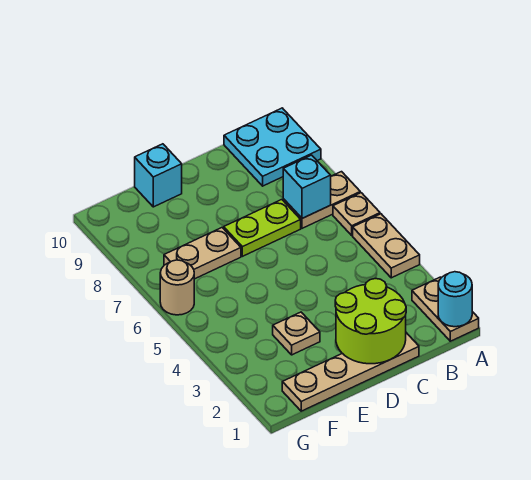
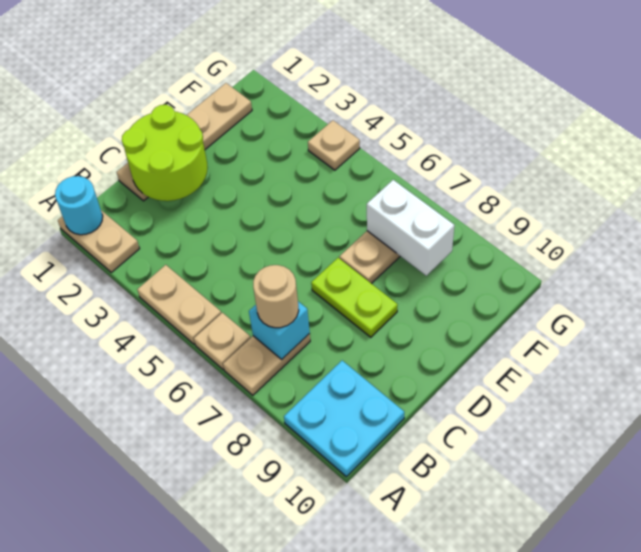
lime 1x2 plate [224,200,301,256] -> lime 1x2 plate turned to [311,258,398,337]
tan 1x1 plate [273,312,320,355] -> tan 1x1 plate moved to [308,120,360,170]
cyan 1x1 brick [135,144,182,207] -> none
none -> white 1x2 brick [367,180,454,276]
tan 1x1 round brick [160,260,194,315] -> tan 1x1 round brick moved to [253,265,299,328]

